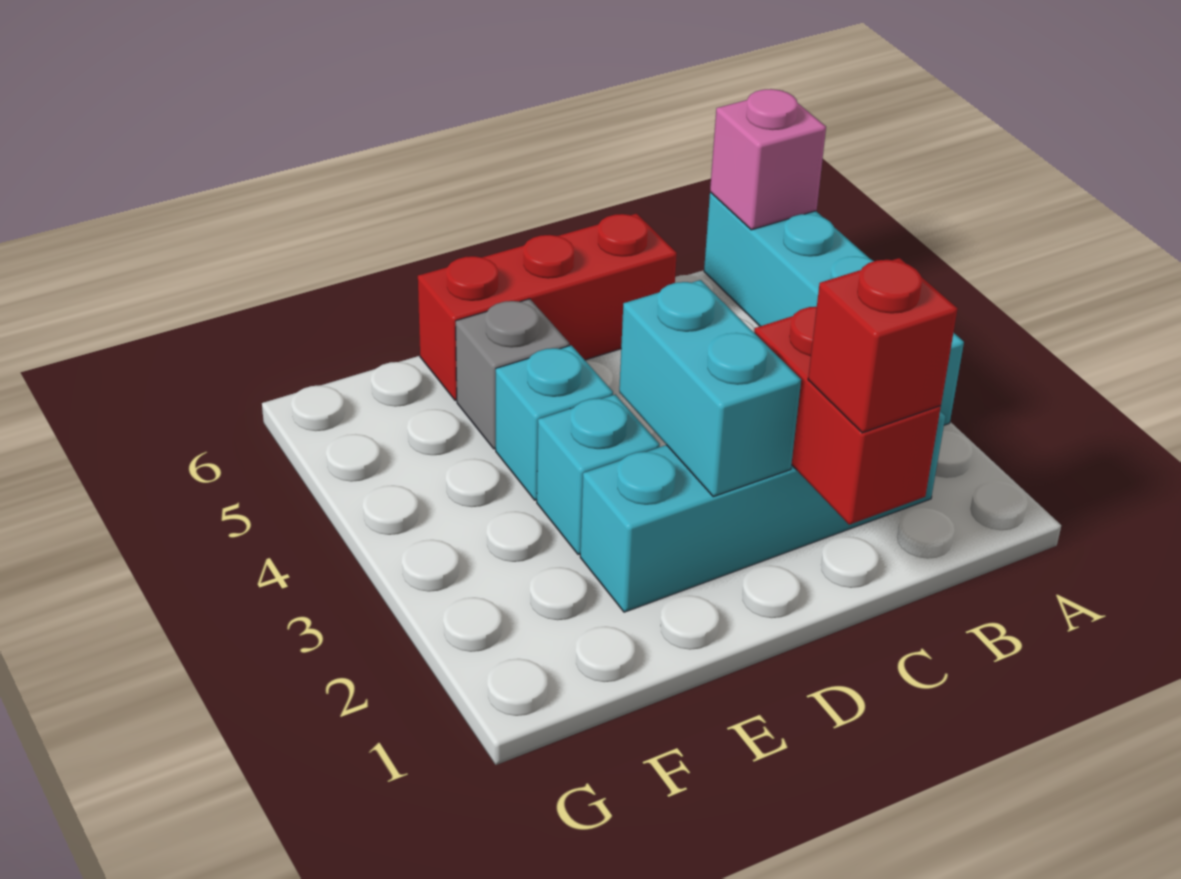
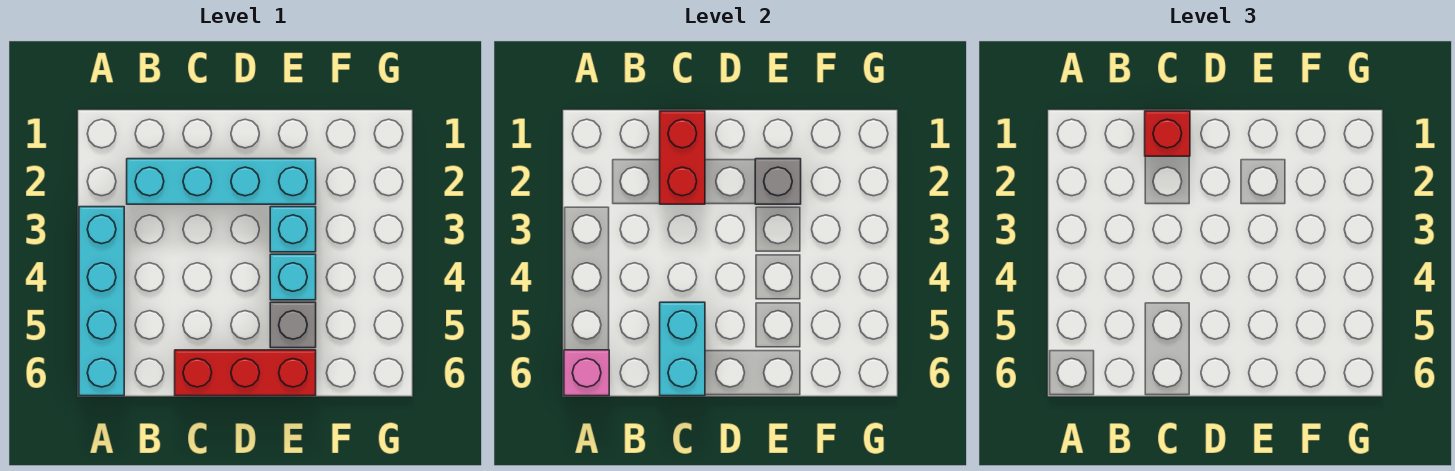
cyan 1x2 brick [619,280,801,497] -> cyan 1x2 brick moved to [660,302,705,396]
none -> grey 1x1 brick [755,159,801,204]

